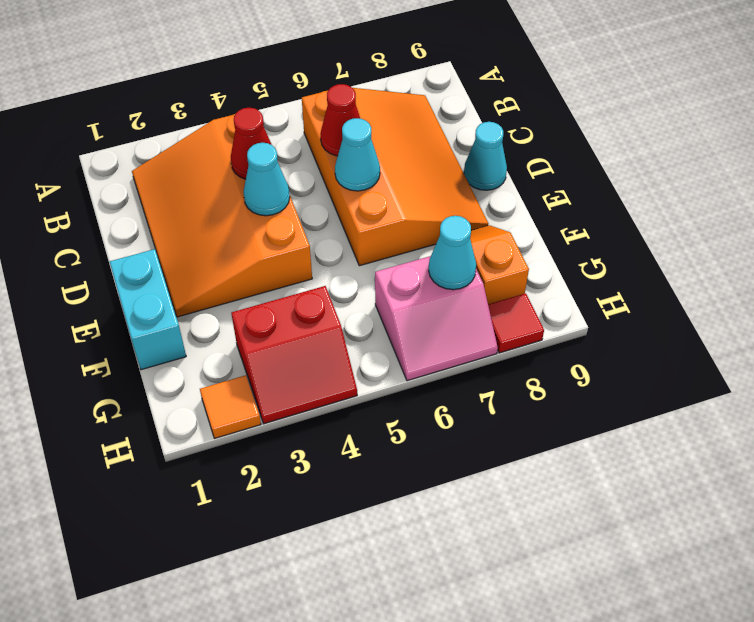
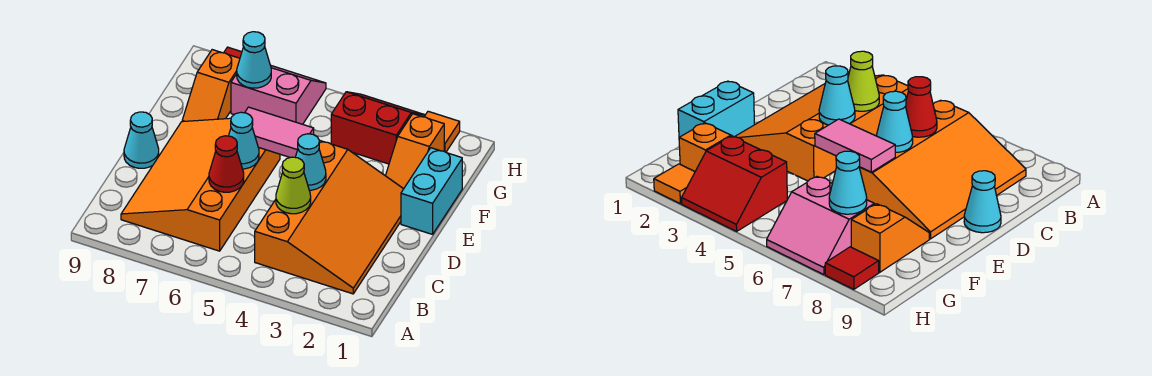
red 1x1 cone [231,108,272,179] -> lime 1x1 cone [276,157,311,214]
none -> pink 1x2 tile [245,107,314,158]
none -> orange 1x2 slope [386,114,444,189]

